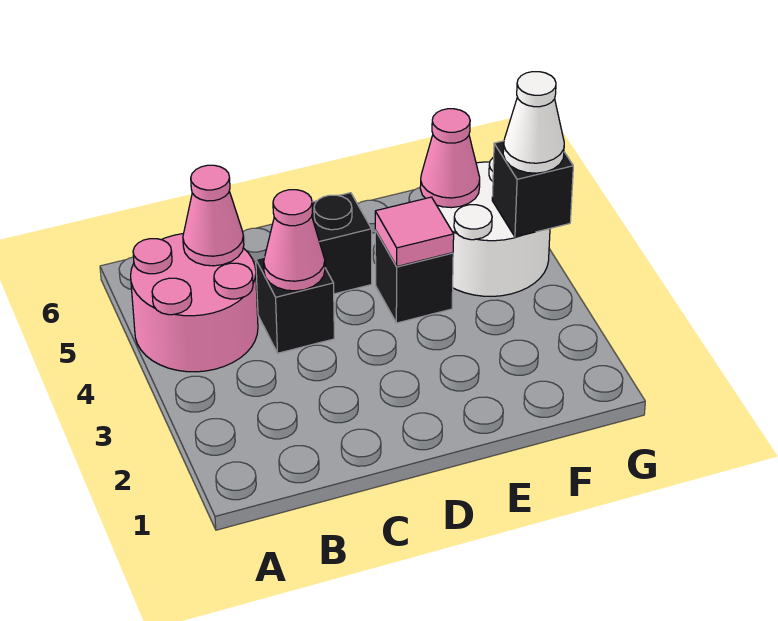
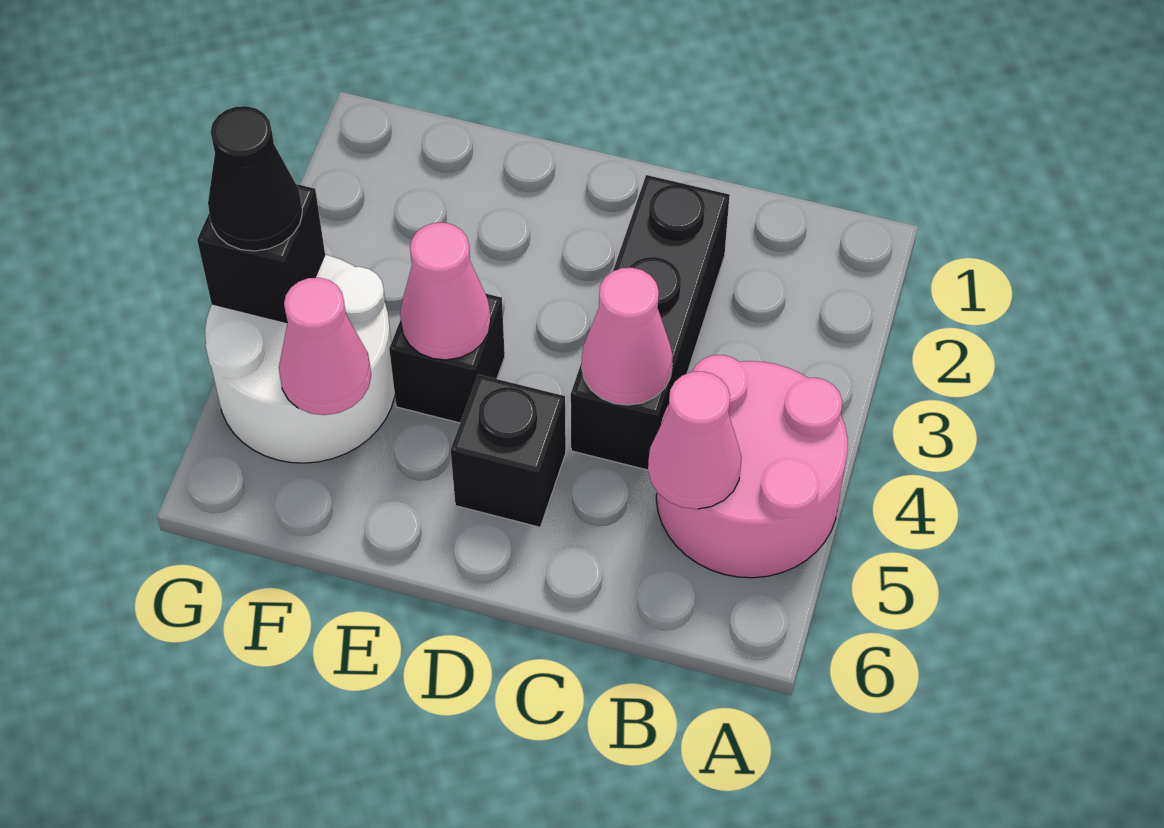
black 1x1 brick [256,257,334,353] -> black 1x3 brick [571,175,730,470]
pink 1x1 tile [375,197,454,266] -> pink 1x1 cone [400,223,491,360]
white 1x1 cone [503,72,564,173] -> black 1x1 cone [208,106,302,251]

